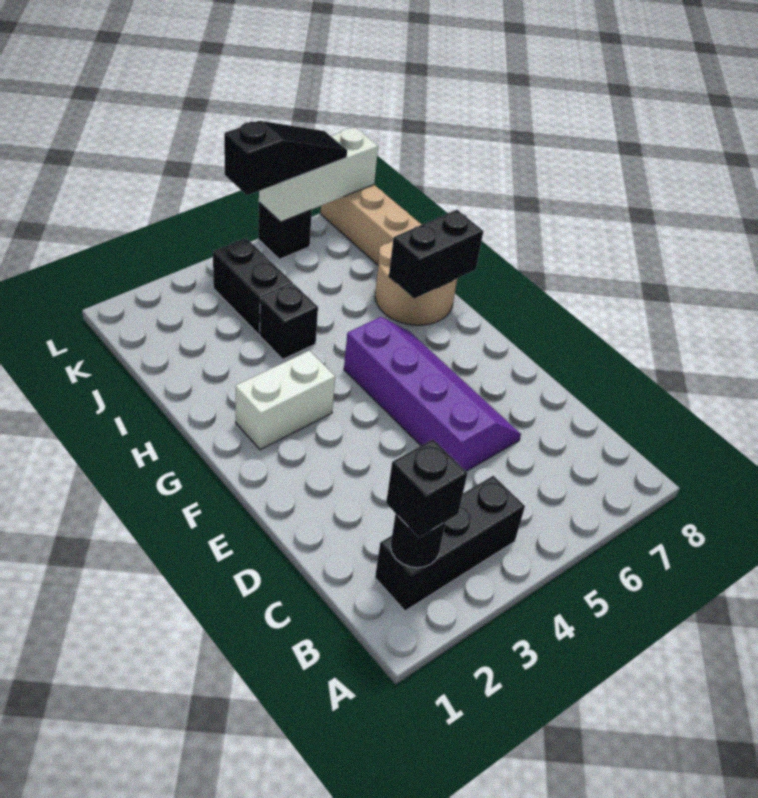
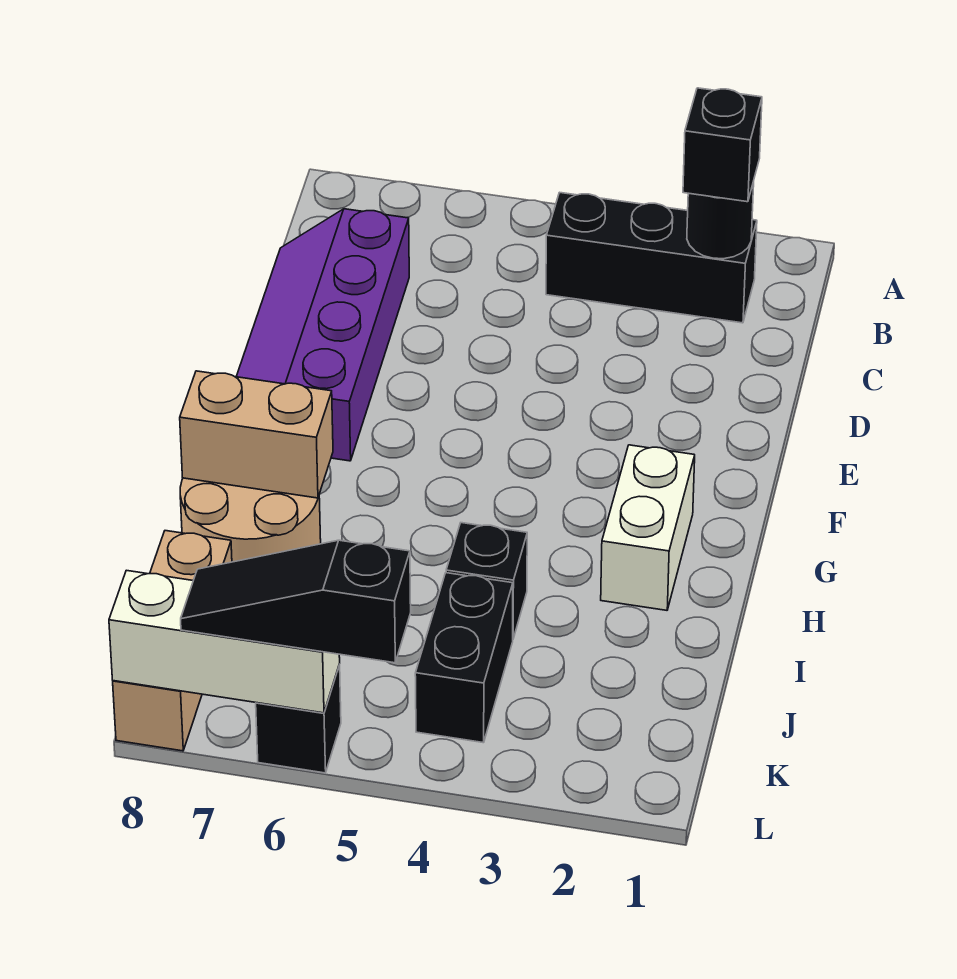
purple 2x4 slope [344,317,521,471] -> purple 2x4 slope moved to [236,209,409,461]
white 1x2 brick [236,350,335,450] -> white 1x2 brick turned to [601,445,695,610]
black 1x2 brick [389,210,483,299] -> tan 1x2 brick [180,371,333,498]

